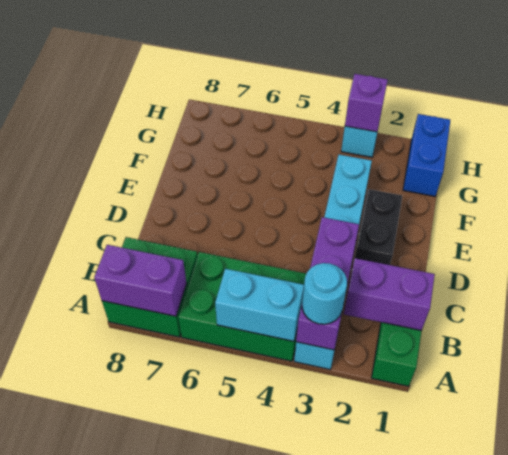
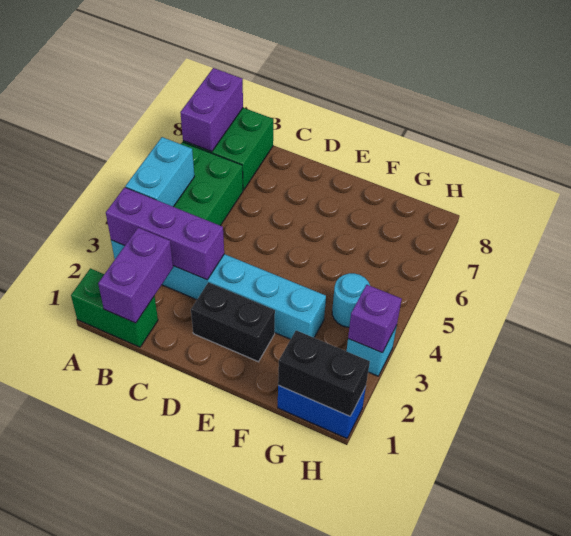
cyan 1x1 round brick [302,263,347,324] -> cyan 1x1 round brick moved to [332,273,370,327]
none -> black 1x2 brick [278,330,370,416]

